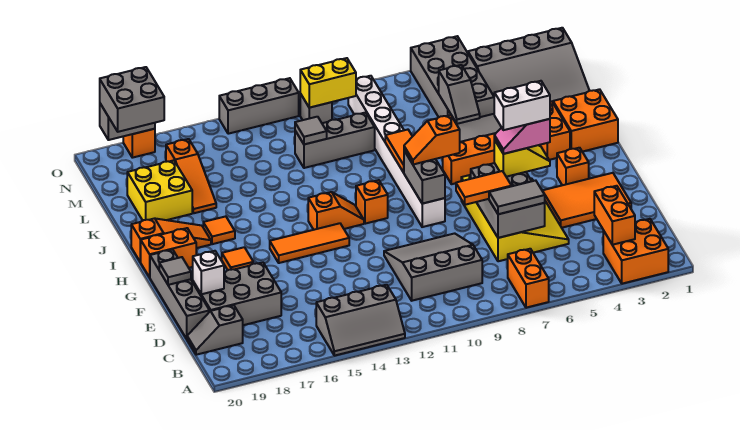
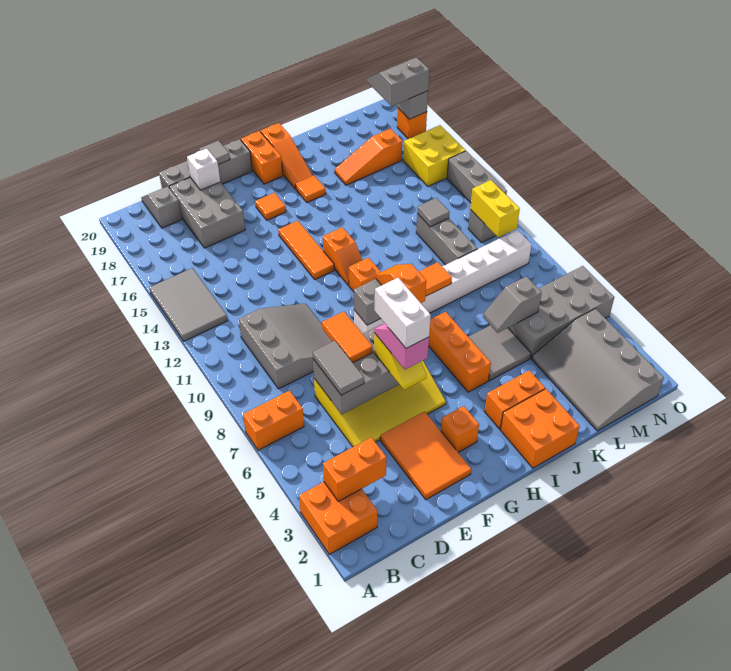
grey 2x3 slope [316,285,405,356] -> grey 2x3 tile [149,268,227,341]
yellow 2x2 brick [127,160,192,220] -> yellow 2x2 brick moved to [403,125,466,186]
grey 2x2 brick [100,67,164,132] -> grey 2x2 slope [367,57,429,106]

